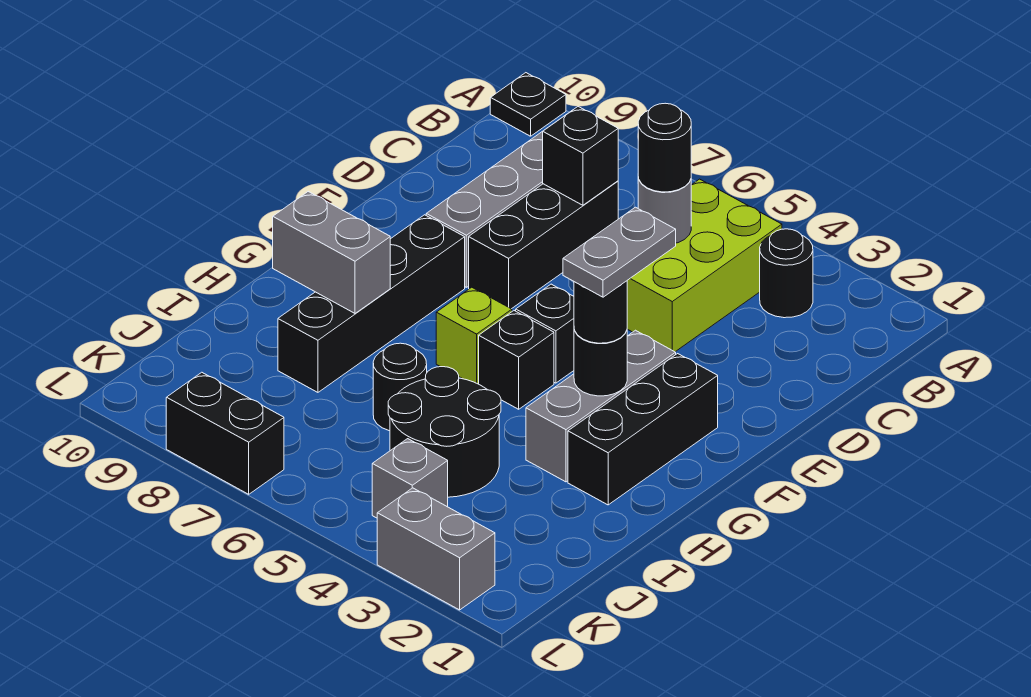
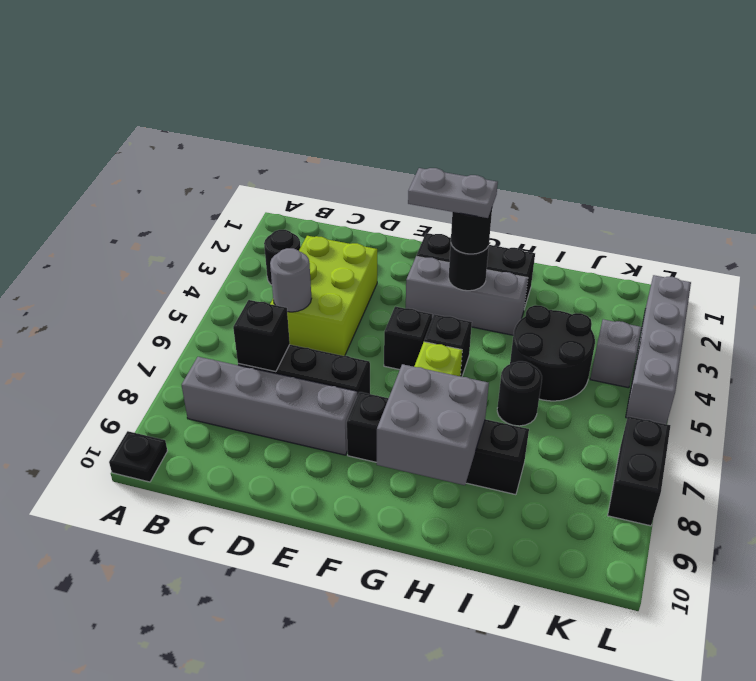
lime 2x3 brick [627,179,782,352] -> lime 2x3 brick turned to [270,236,377,356]
black 1x1 round brick [638,103,691,192] -> none
grey 1x2 brick [273,192,390,313] -> grey 2x2 brick [377,364,489,485]
grey 1x2 brick [377,488,495,610] -> grey 1x4 brick [626,275,691,424]

